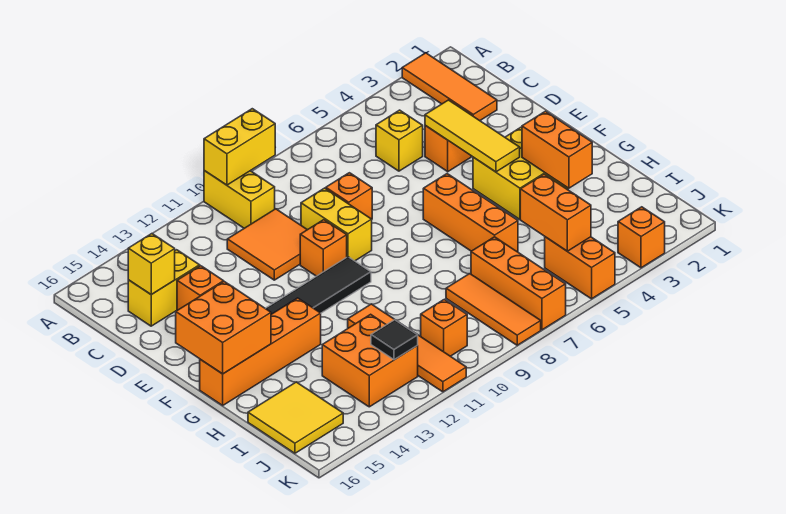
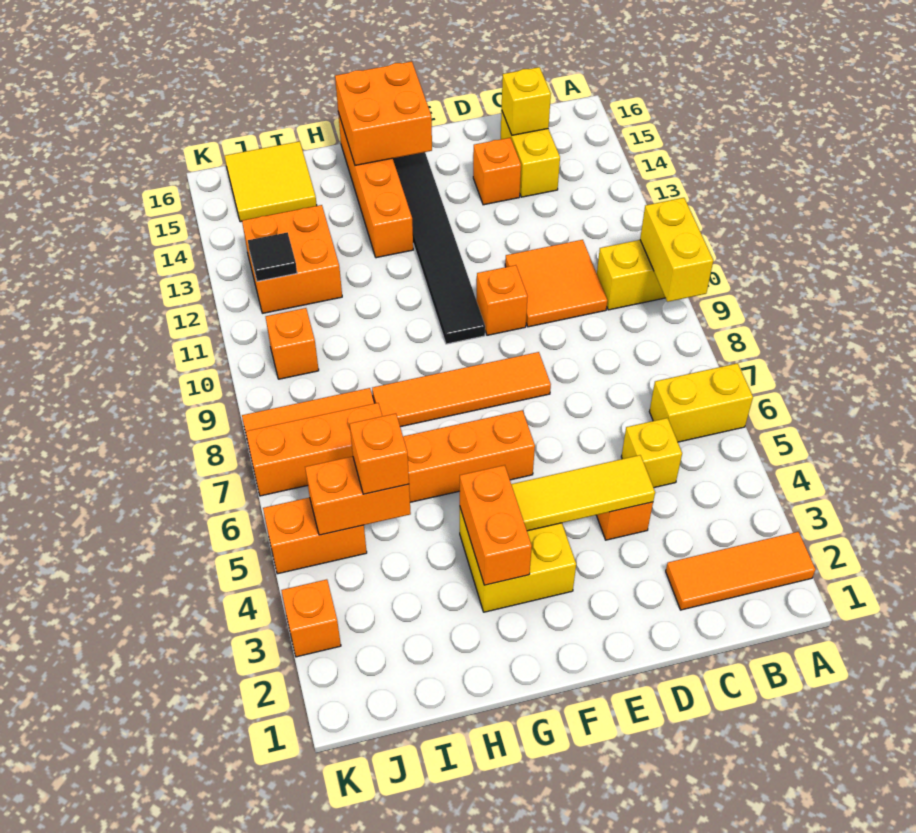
orange 1x1 brick [326,173,372,219] -> orange 1x1 brick moved to [350,413,409,494]
yellow 1x2 brick [301,188,372,261] -> yellow 1x2 brick moved to [649,363,753,442]
orange 1x2 brick [522,111,592,188] -> orange 1x2 brick turned to [460,465,532,585]
orange 1x4 tile [348,304,466,392] -> orange 1x4 tile moved to [372,352,551,427]

